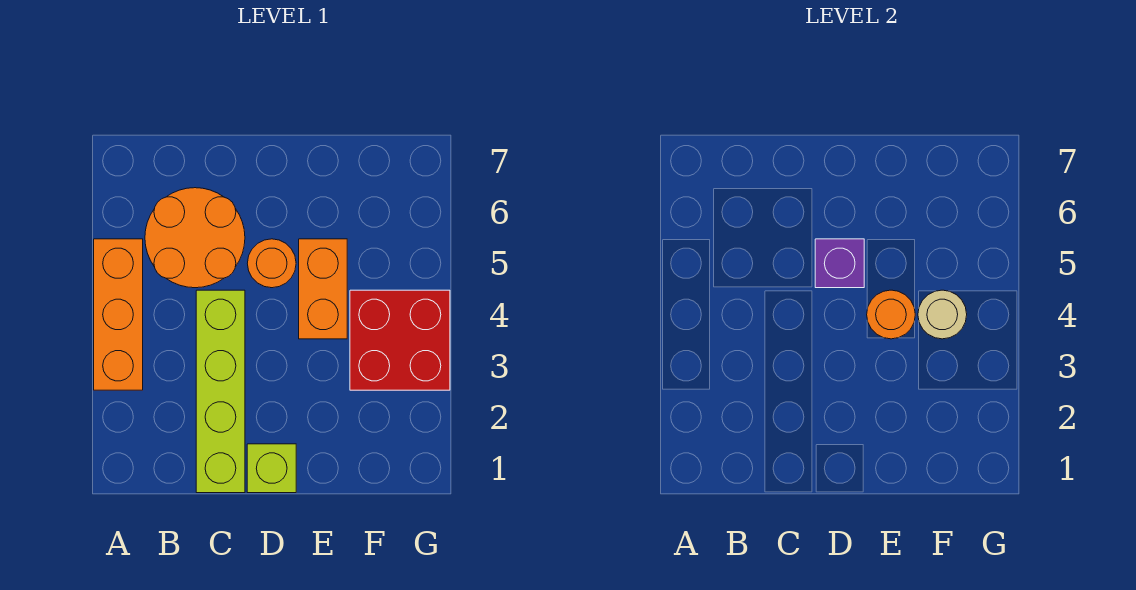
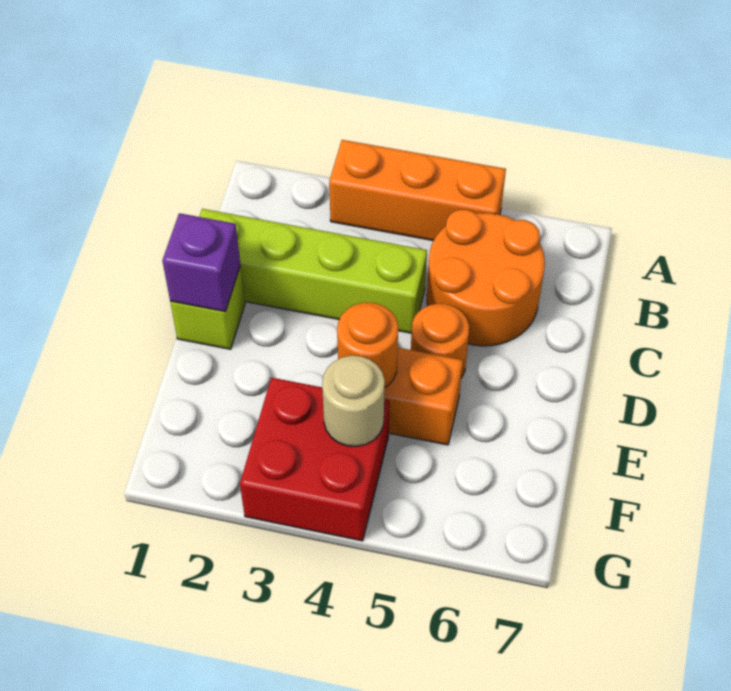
purple 1x1 brick [815,239,864,288] -> purple 1x1 brick moved to [162,213,240,312]

